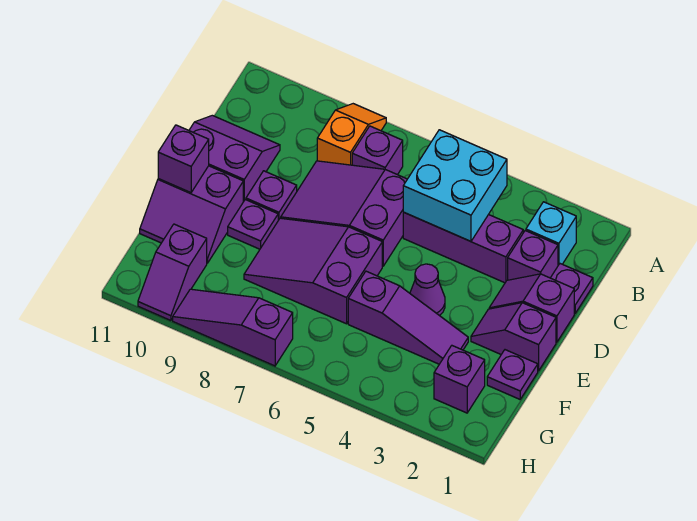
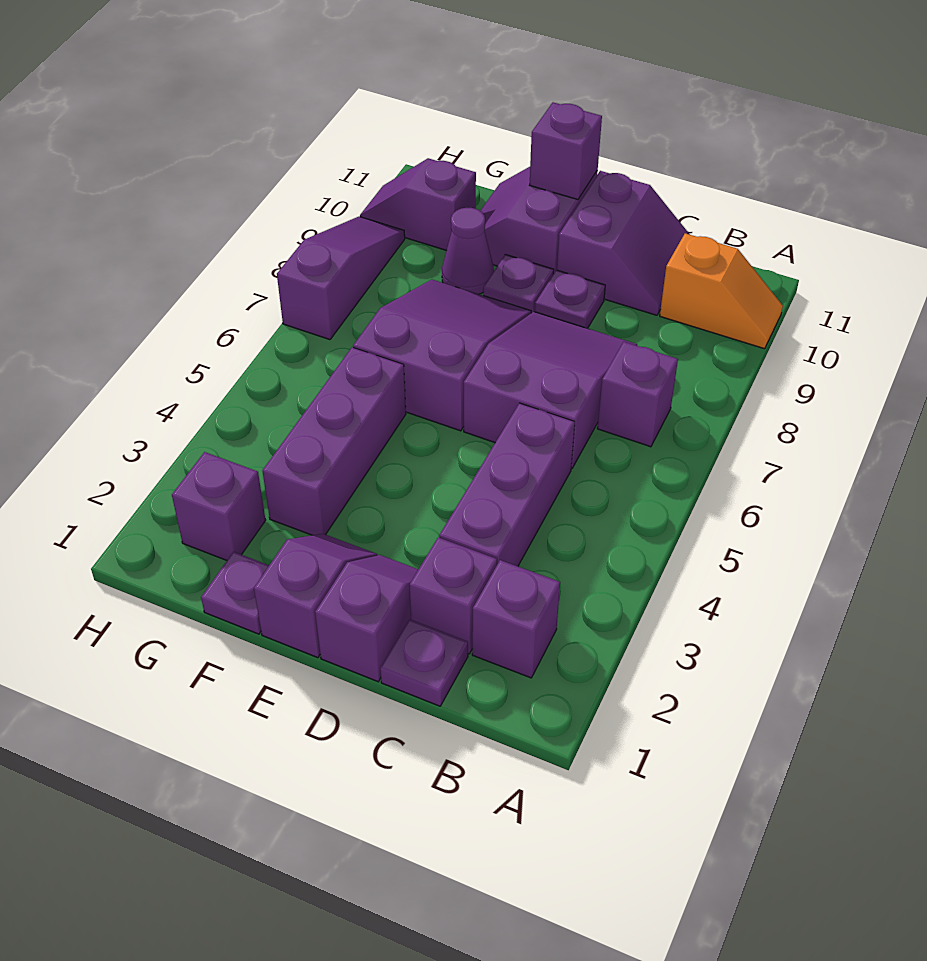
orange 1x2 slope [317,104,386,165] -> orange 1x2 slope moved to [660,233,783,349]
cyan 1x1 brick [526,202,576,265] -> purple 1x1 brick [472,560,560,678]
cyan 2x2 brick [403,130,507,241] -> none
purple 1x1 cone [410,264,445,316] -> purple 1x1 cone moved to [442,208,494,294]
purple 1x3 slope [348,271,468,364] -> purple 1x3 brick [263,347,406,535]

